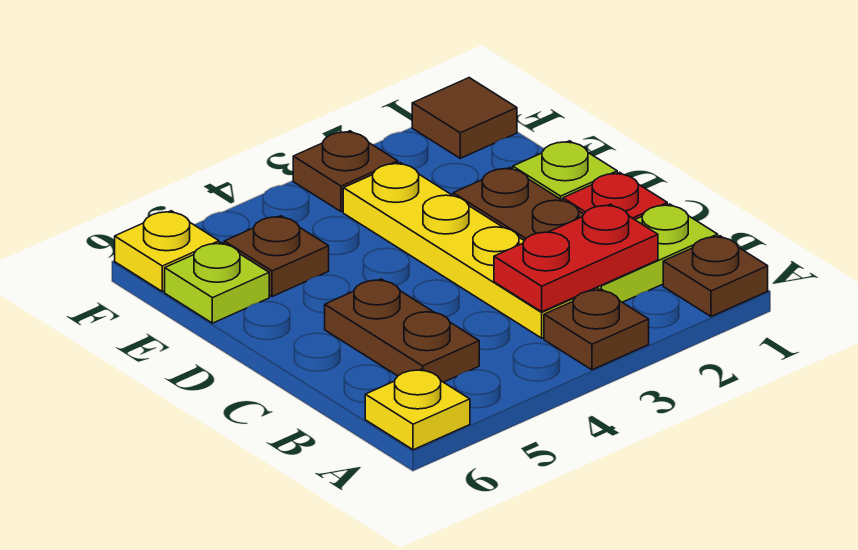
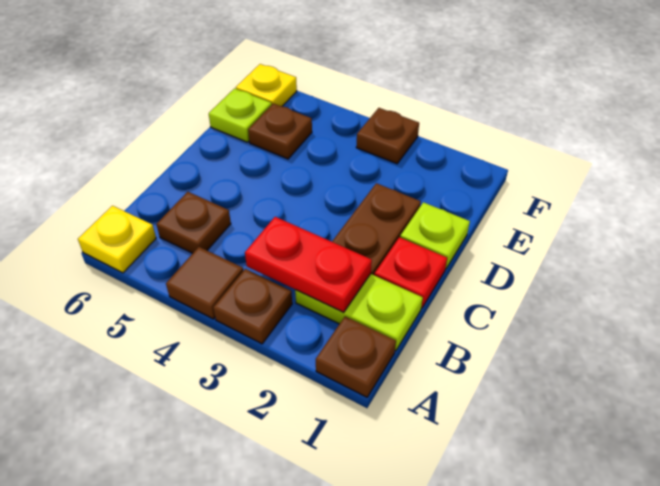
yellow 1x4 plate [343,163,598,338] -> none
brown 1x2 plate [325,279,479,382] -> brown 1x1 plate [156,192,231,253]
brown 1x1 tile [412,78,517,158] -> brown 1x1 tile moved to [166,247,243,319]

